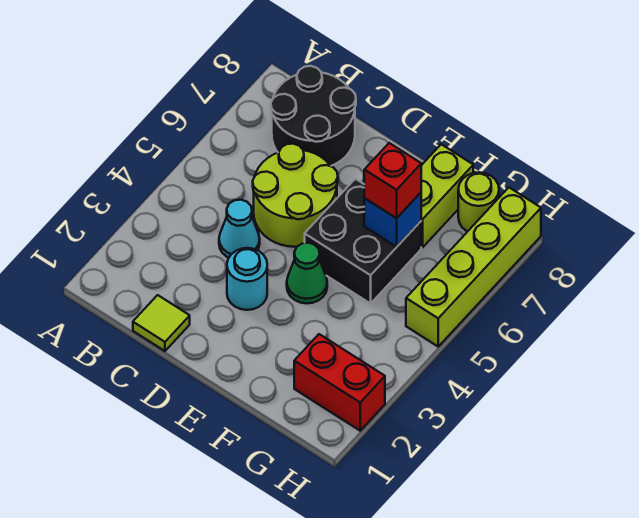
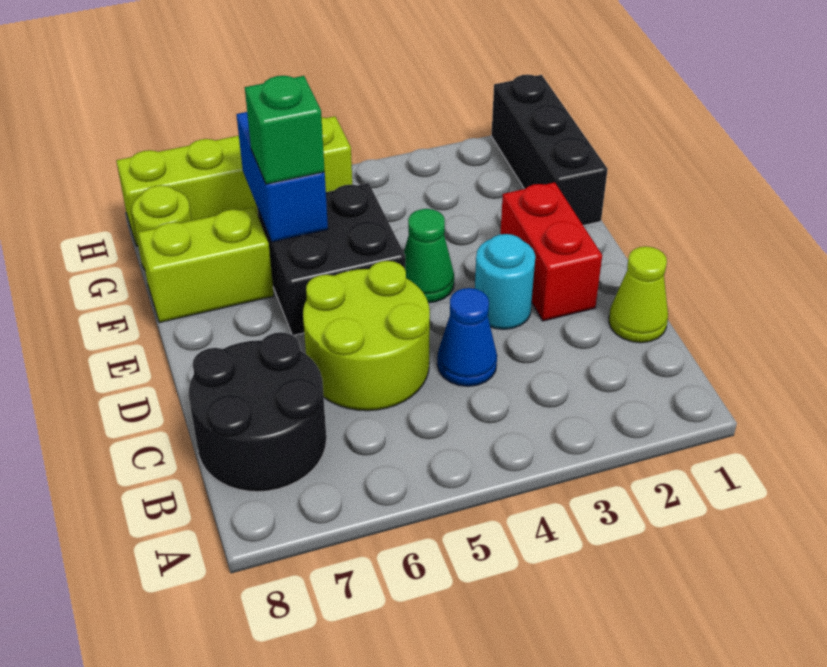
lime 1x1 tile [133,295,190,351] -> lime 1x1 cone [609,246,668,343]
cyan 1x1 cone [219,200,260,258] -> blue 1x1 cone [437,288,497,386]
none -> black 1x3 brick [491,75,608,225]
blue 1x1 brick [364,193,421,247] -> blue 1x2 brick [236,112,328,242]
red 1x1 brick [364,143,421,218] -> green 1x1 brick [245,76,325,184]
red 1x2 brick [294,334,385,431] -> red 1x2 brick moved to [500,182,602,321]

